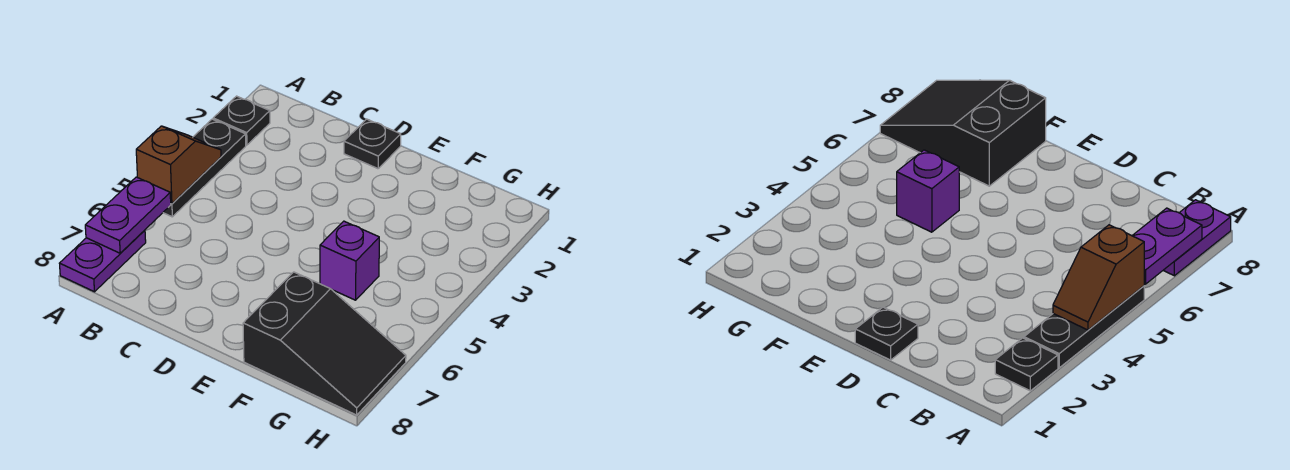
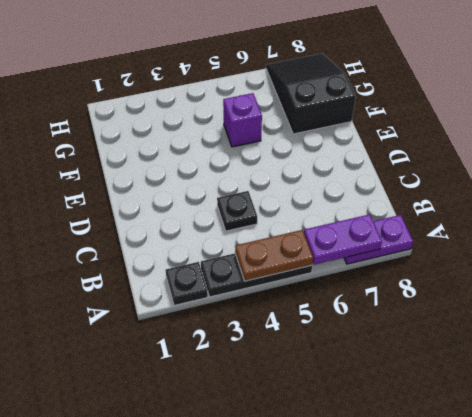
brown 1x2 slope [136,126,221,204] -> brown 1x2 plate [235,230,313,281]
black 1x1 plate [344,119,401,169] -> black 1x1 plate moved to [217,191,257,231]

